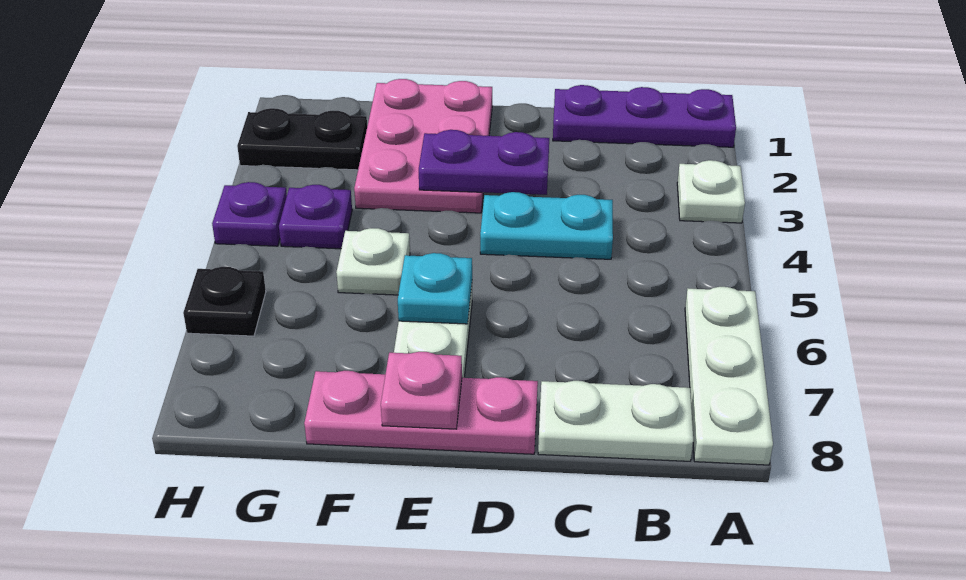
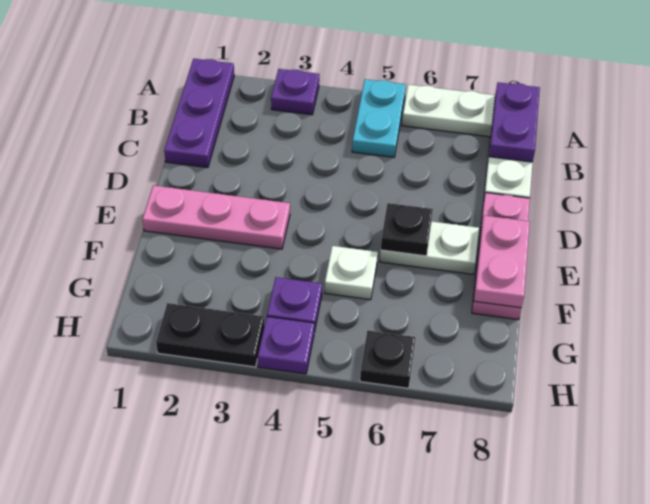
white 1x1 plate [677,160,745,223] -> purple 1x1 plate [271,69,319,115]
cyan 1x2 plate [480,192,613,259] -> cyan 1x2 plate moved to [352,79,406,157]
purple 1x2 plate [419,130,549,195] -> purple 1x2 plate moved to [489,82,540,162]
pink 2x3 plate [354,79,492,213] -> pink 1x3 plate [142,185,290,249]
cyan 1x1 plate [398,253,472,324] -> black 1x1 plate [381,203,433,256]
pink 1x1 plate [381,352,462,429] -> pink 1x2 plate [474,216,530,308]
black 1x2 plate [237,108,367,170] -> black 1x2 plate turned to [156,303,264,367]

